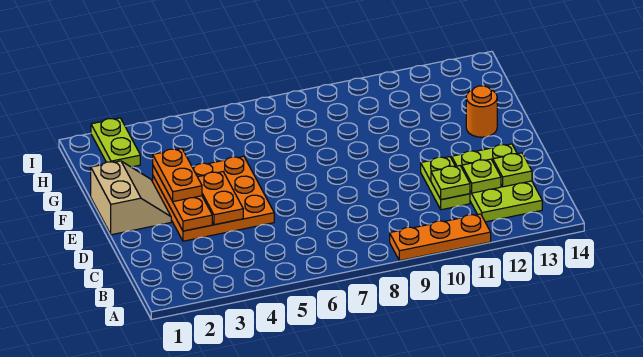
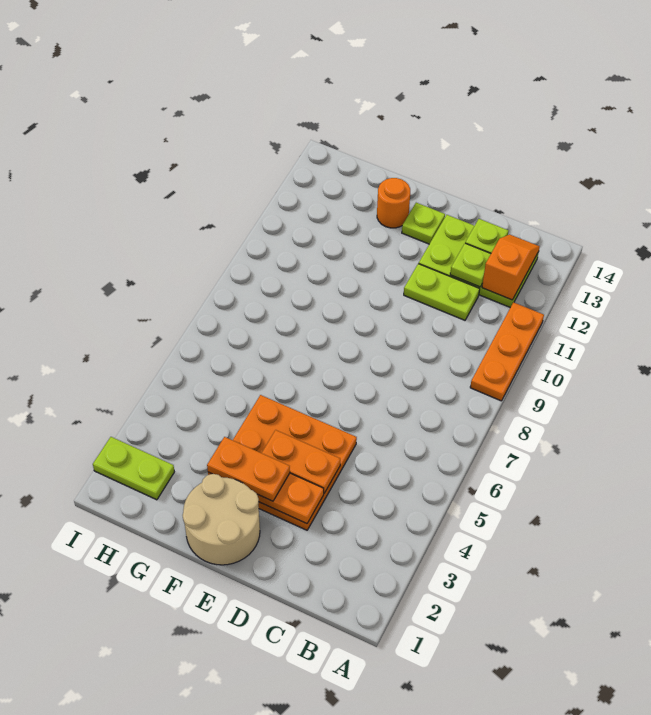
none -> orange 1x2 slope [482,234,540,300]
lime 1x1 plate [431,166,470,199] -> lime 1x1 plate moved to [402,203,445,244]
tan 2x2 slope [91,161,171,235] -> tan 2x2 round brick [183,474,260,565]

